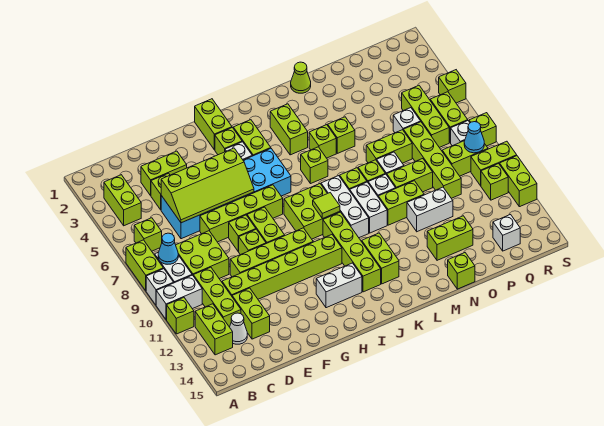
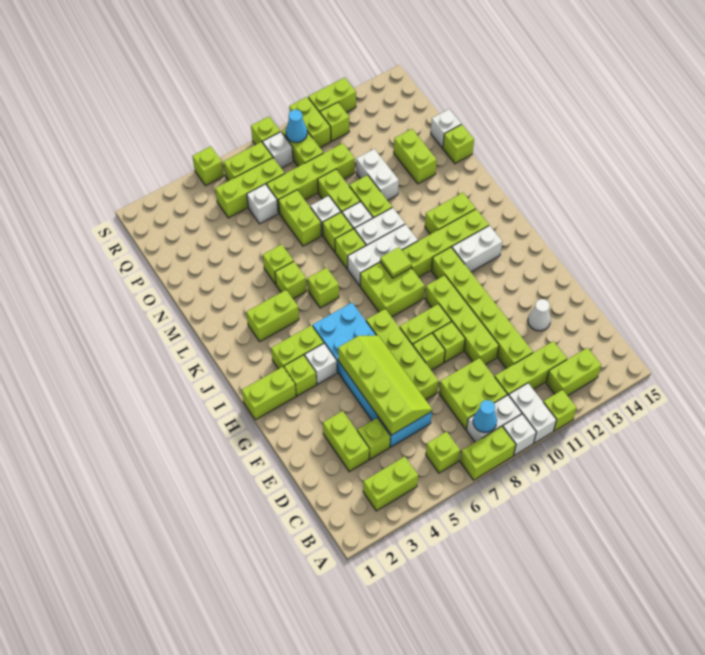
white 1x1 cone [230,313,247,344] -> white 1x1 cone moved to [528,299,551,331]
lime 1x2 brick [232,288,270,339] -> none
white 1x2 brick [316,263,362,308] -> white 1x2 brick turned to [452,226,502,272]
lime 1x1 cone [291,62,311,93] -> none
white 1x1 brick [493,215,520,251] -> white 1x1 brick moved to [431,109,461,148]

